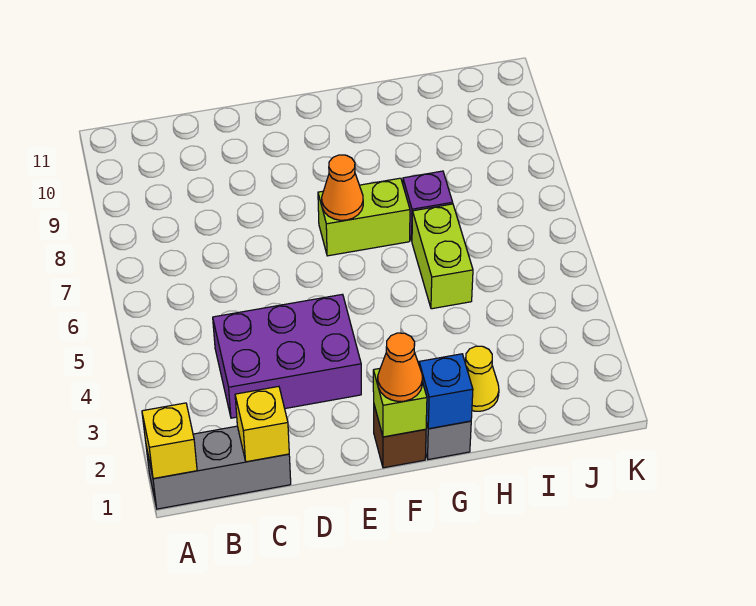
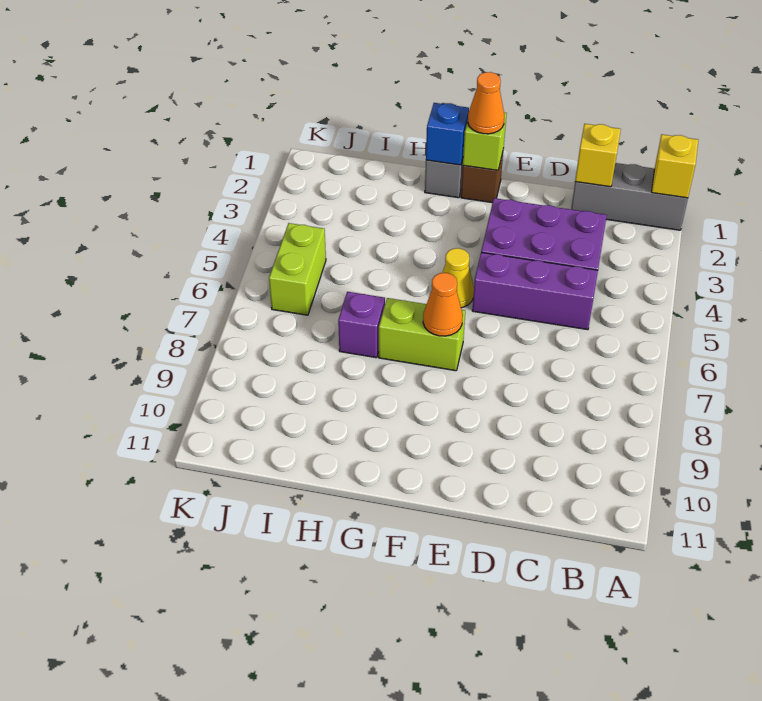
none -> purple 1x3 brick [472,252,598,330]
yellow 1x1 cone [465,346,499,411] -> yellow 1x1 cone moved to [442,248,474,308]
lime 1x2 brick [412,204,473,309] -> lime 1x2 brick moved to [269,223,326,315]

